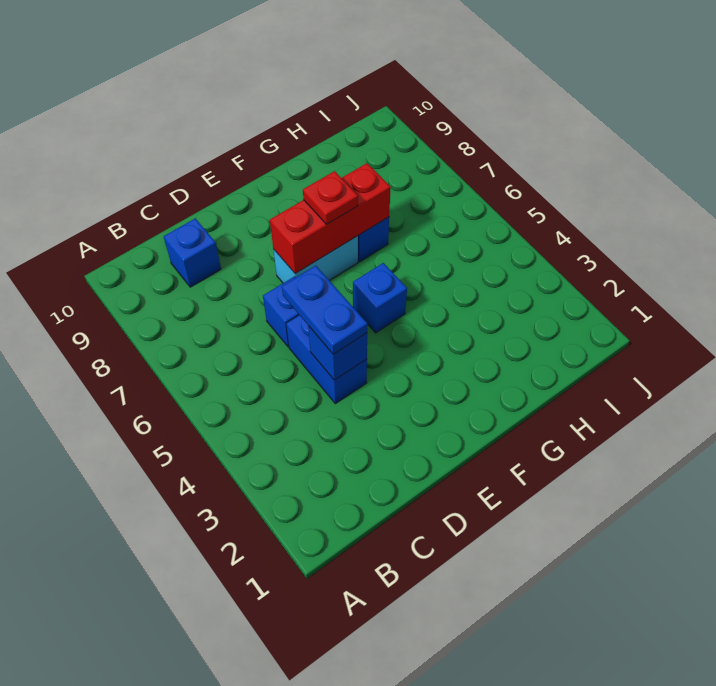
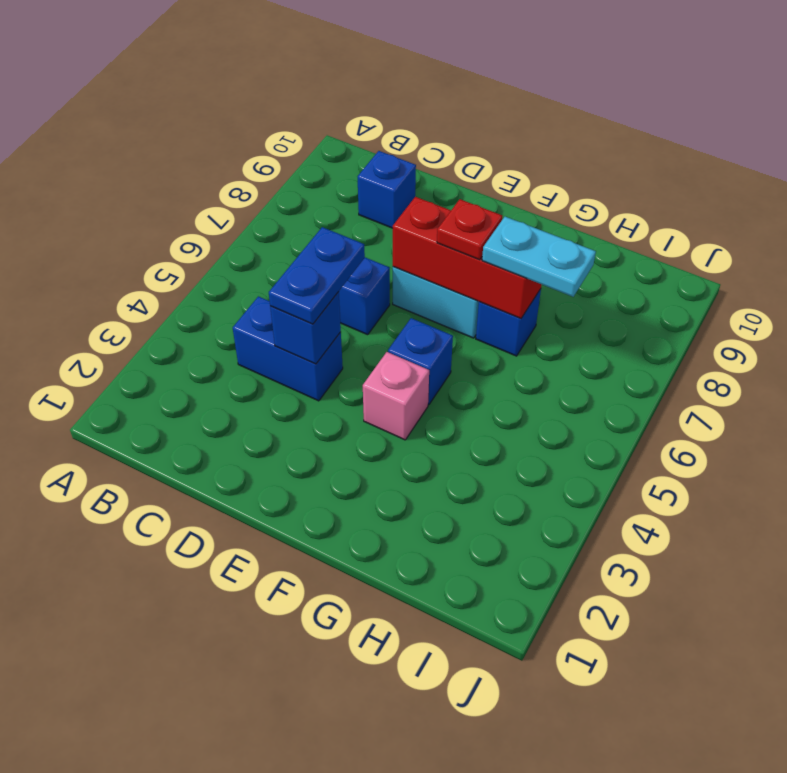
blue 1x2 brick [286,315,367,404] -> blue 1x2 brick turned to [233,296,343,401]
none -> pink 1x1 brick [363,352,429,440]
none -> cyan 1x2 plate [482,217,596,297]

